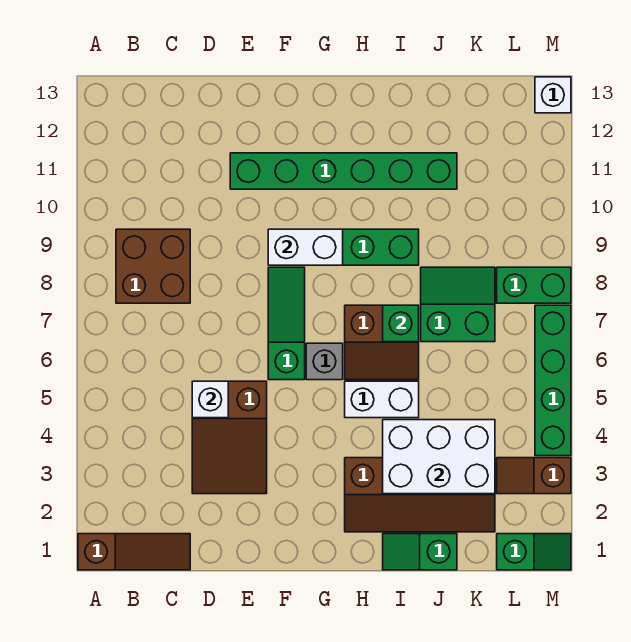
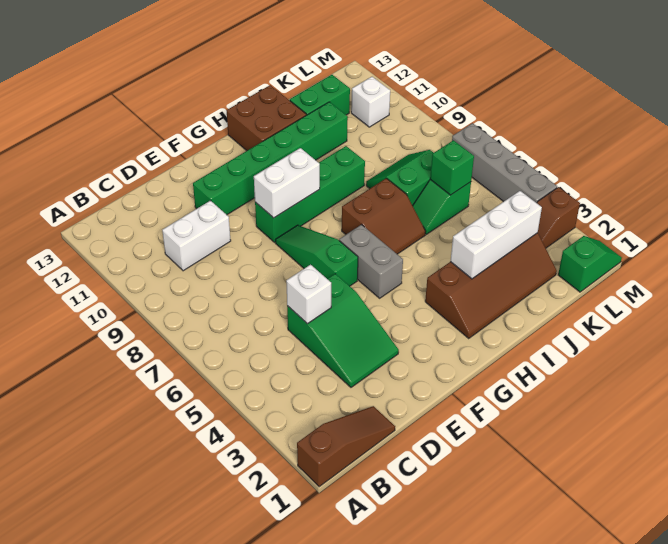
brown 2x2 brick [116,229,190,303] -> brown 2x2 brick moved to [227,85,306,151]
brown 2x3 slope [192,381,267,494] -> green 2x3 slope [287,274,399,387]
grey 1x1 brick [306,343,343,380] -> grey 1x2 brick [339,225,403,298]
white 1x2 brick [345,381,419,418] -> white 1x2 brick moved to [162,201,231,271]
green 1x2 slope [383,534,457,570] -> green 1x2 slope moved to [413,180,471,234]
white 2x3 brick [383,420,495,494] -> white 1x3 brick [450,191,542,279]
green 1x1 brick [383,305,419,342] -> green 1x1 brick moved to [430,140,474,195]
green 1x2 brick [497,267,571,303] -> green 1x2 brick moved to [290,75,350,115]
green 1x4 brick [535,305,571,456] -> grey 1x4 brick [452,123,557,203]
white 1x1 brick [535,77,571,113] -> white 1x1 brick moved to [351,77,390,127]

